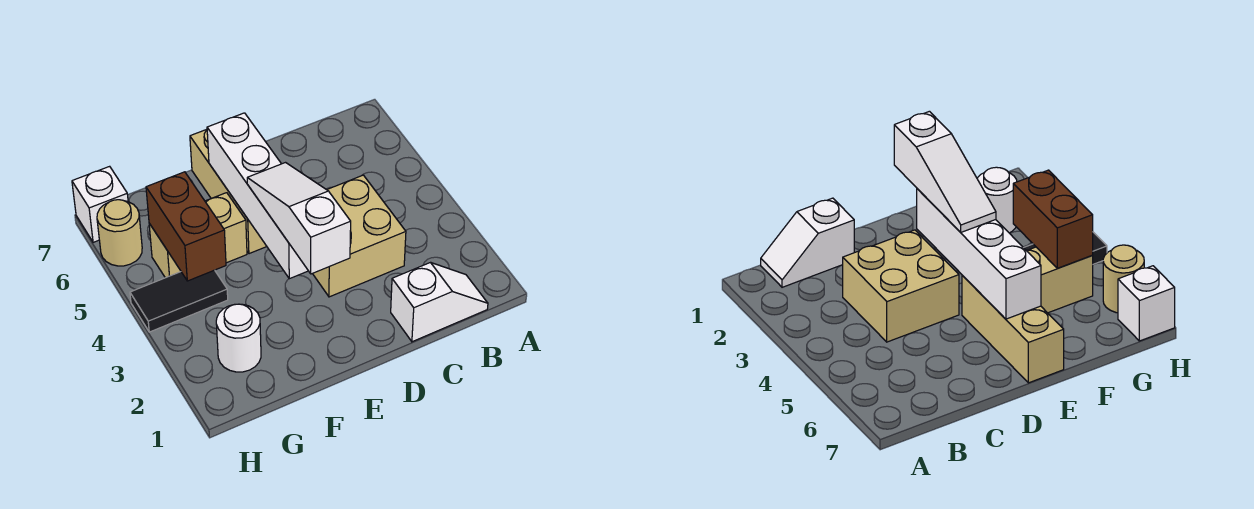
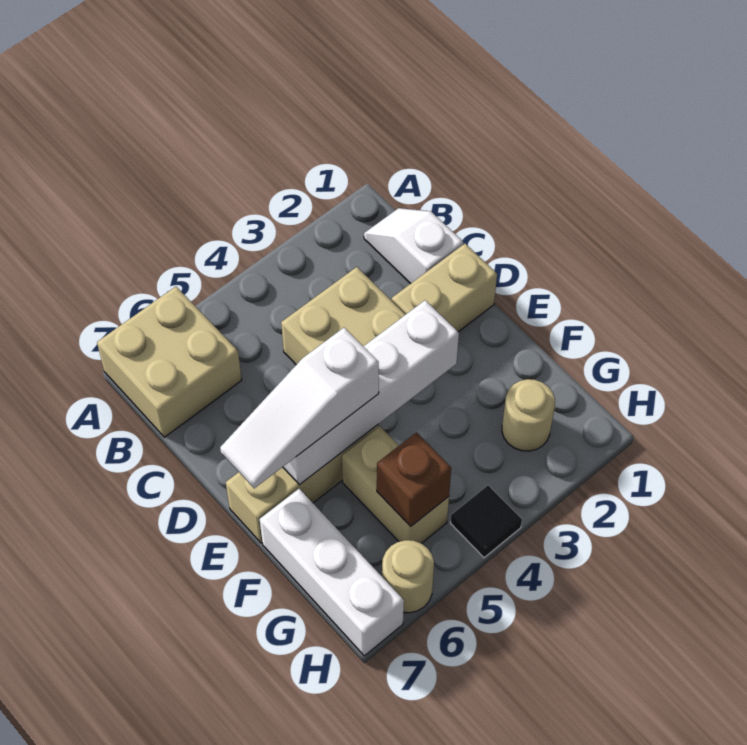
none -> tan 2x2 brick [97,287,242,437]
none -> tan 1x2 brick [392,244,497,332]
white 1x3 slope [247,163,351,274] -> white 1x3 slope moved to [220,328,379,488]
white 1x1 round brick [216,304,261,372] -> tan 1x1 round brick [502,379,555,451]
black 1x2 tile [130,270,228,332] -> black 1x1 tile [450,485,522,558]
brown 1x2 brick [146,172,226,281] -> brown 1x1 brick [377,432,451,527]
white 1x1 brick [72,166,128,242] -> white 1x3 brick [260,489,404,656]

